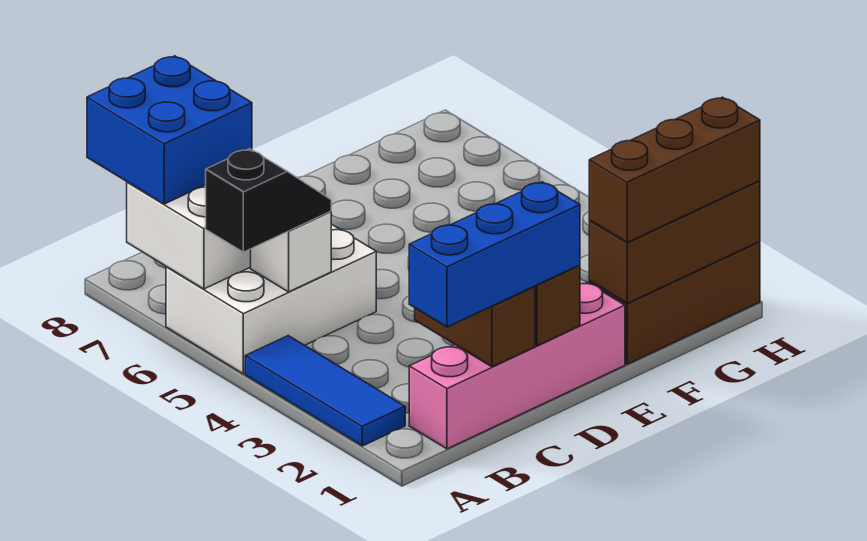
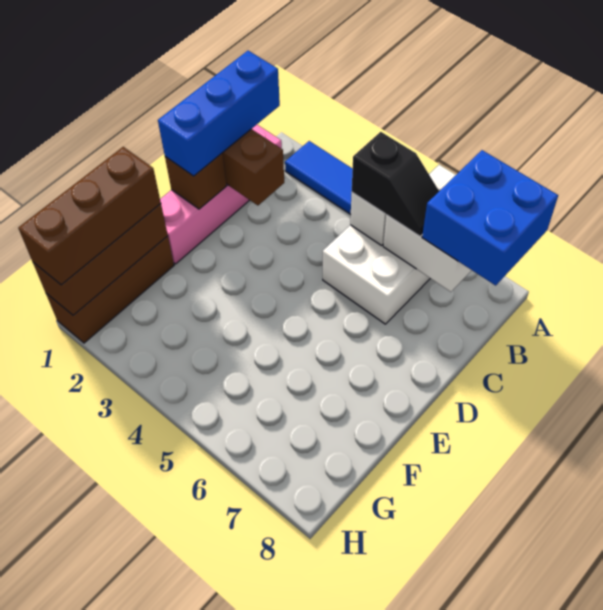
black 1x2 slope [206,149,331,252] -> black 1x2 slope turned to [352,132,439,236]

